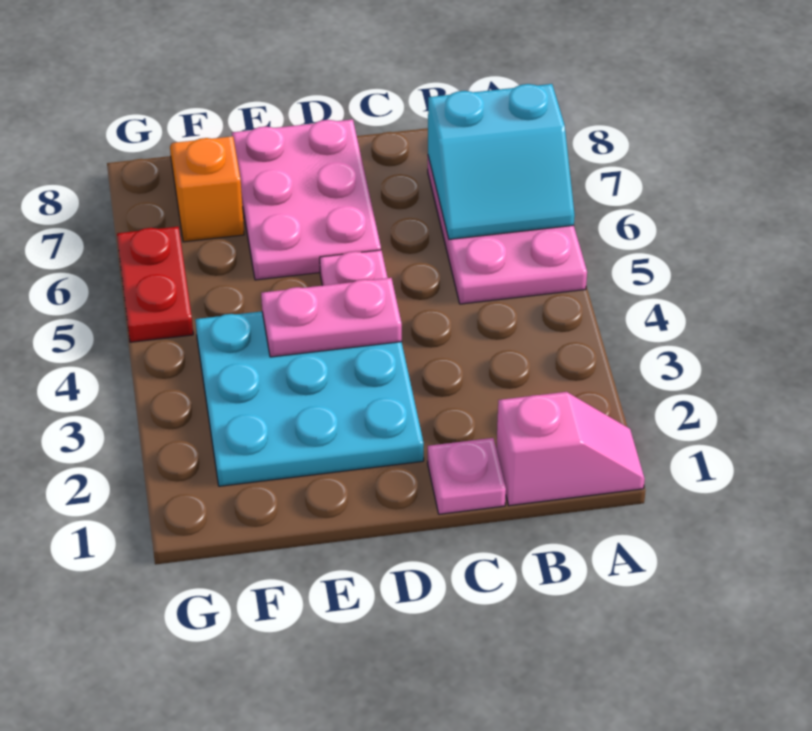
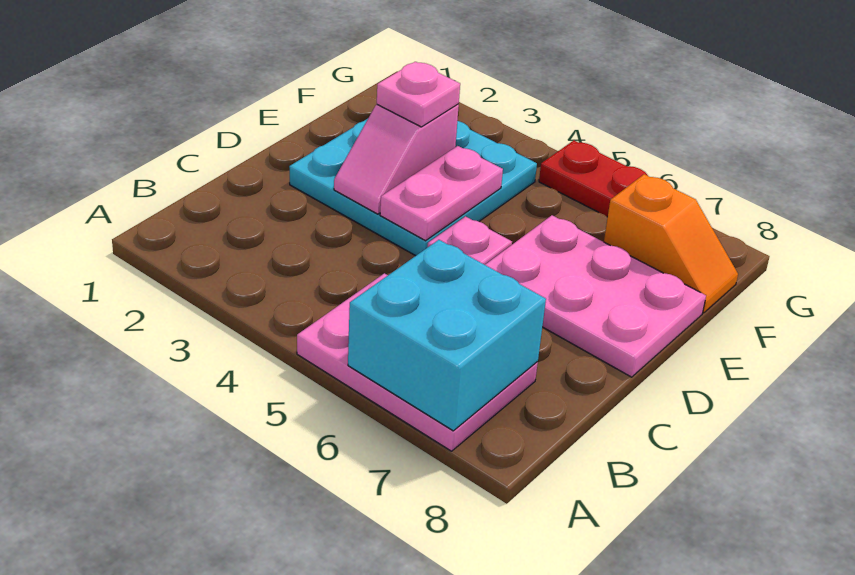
pink 1x2 slope [496,392,645,506] -> pink 1x2 slope moved to [334,104,459,214]
cyan 2x2 slope [428,84,575,239] -> cyan 2x2 brick [348,240,546,431]
pink 1x1 plate [428,438,506,514] -> pink 1x1 plate moved to [377,62,460,127]

